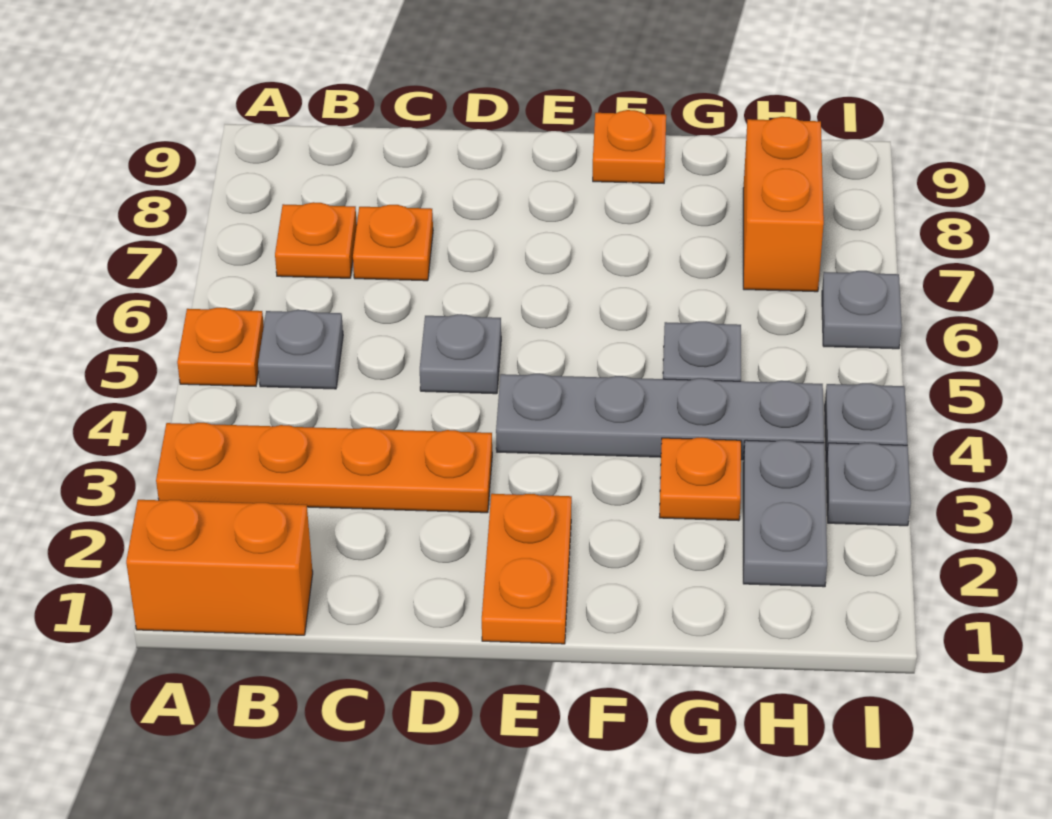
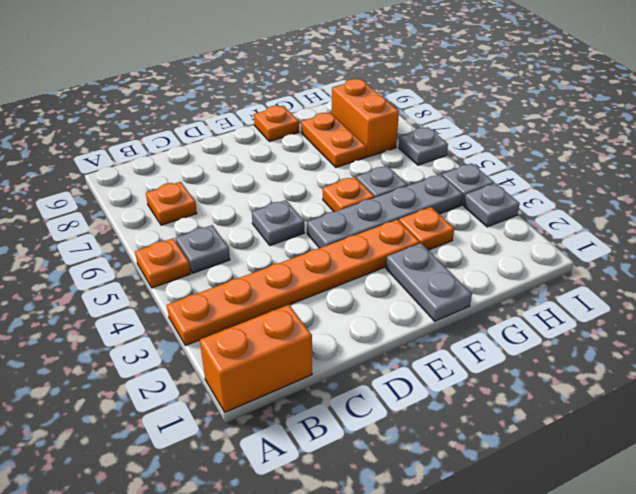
orange 1x4 plate [156,423,492,513] -> orange 1x6 plate [167,219,420,346]
orange 1x1 plate [353,205,433,281] -> orange 1x1 plate moved to [323,177,374,212]
orange 1x2 plate [482,494,572,644] -> orange 1x2 plate moved to [301,113,366,167]
grey 1x2 plate [743,440,827,587] -> grey 1x2 plate moved to [386,243,472,321]

